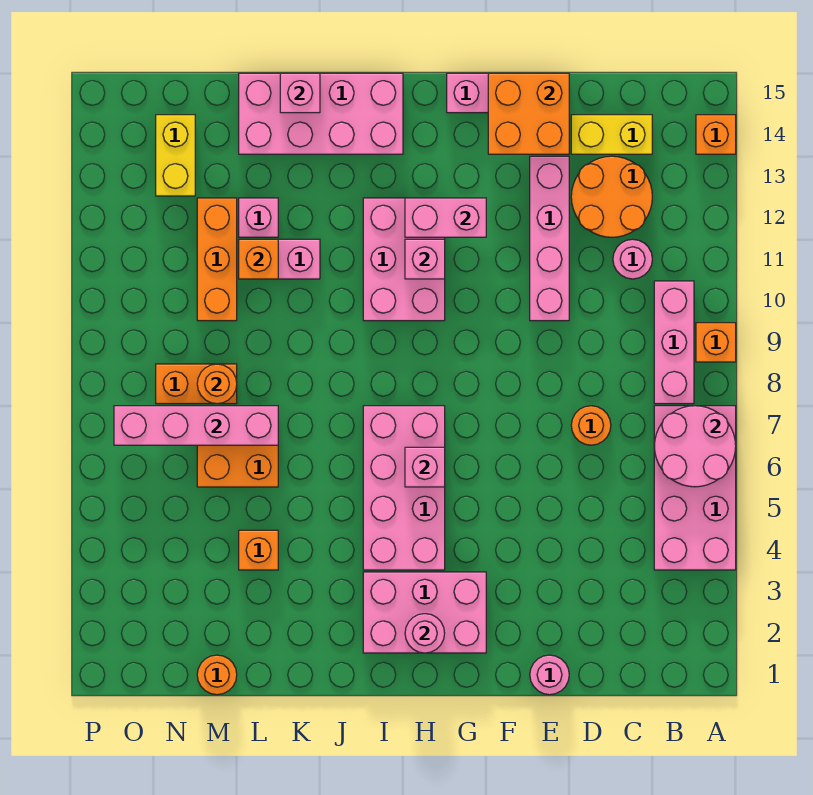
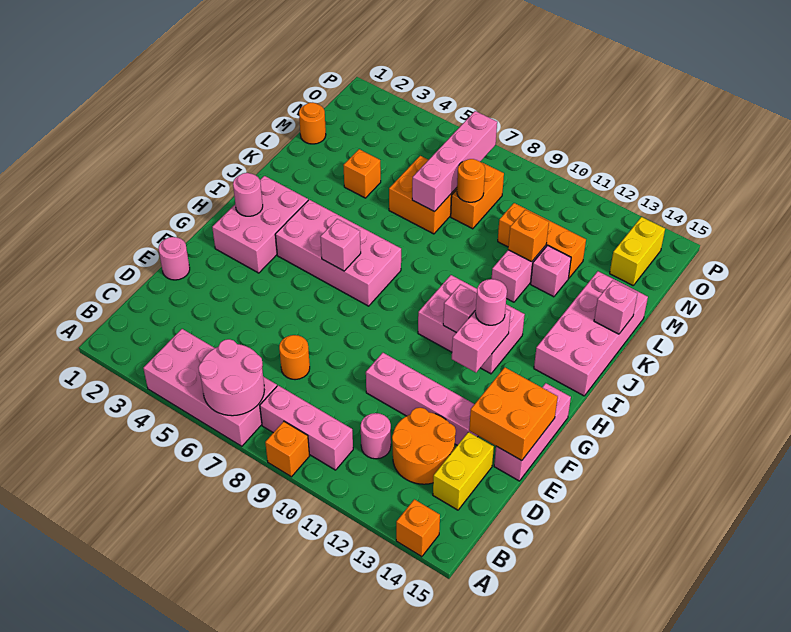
none -> pink 1x1 round brick [476,279,507,325]
yellow 1x2 brick [156,115,195,196] -> yellow 1x2 brick turned to [610,217,665,285]

